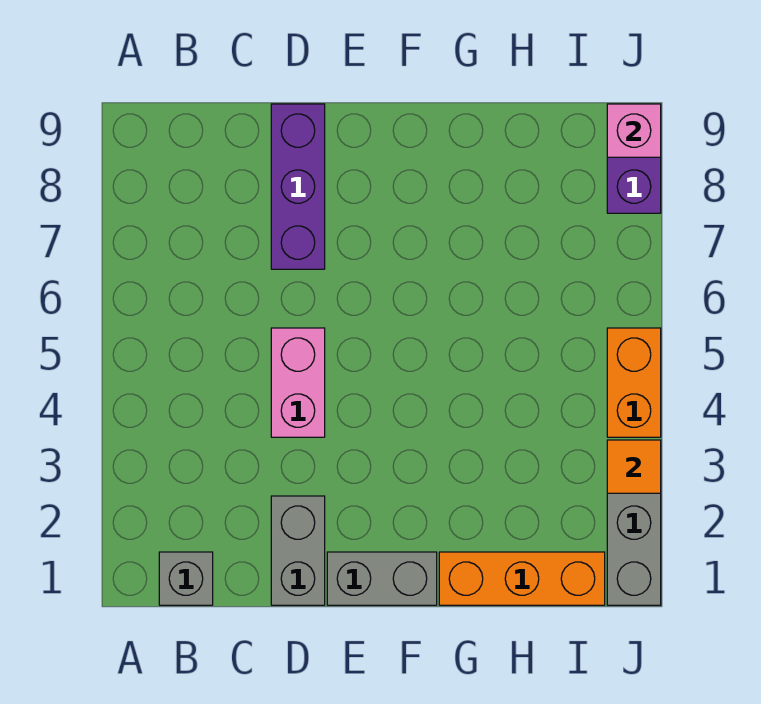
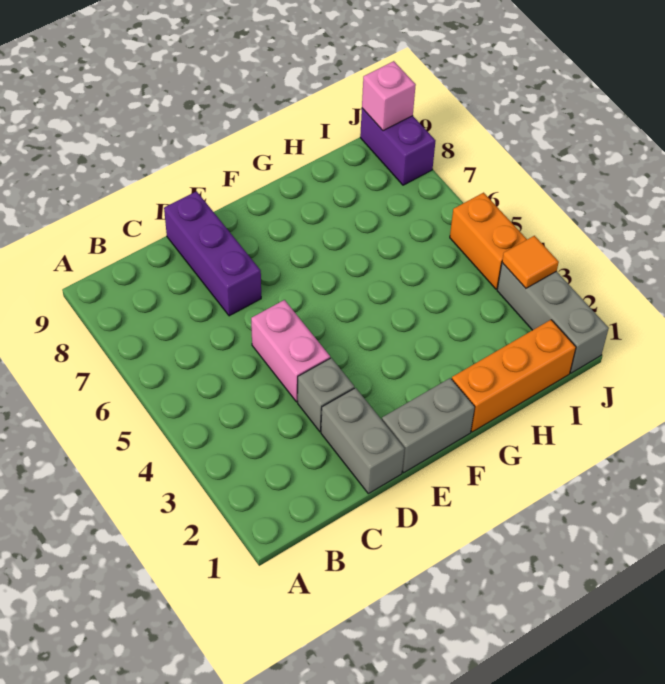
grey 1x1 brick [159,552,213,605] -> grey 1x1 brick moved to [298,358,354,432]

